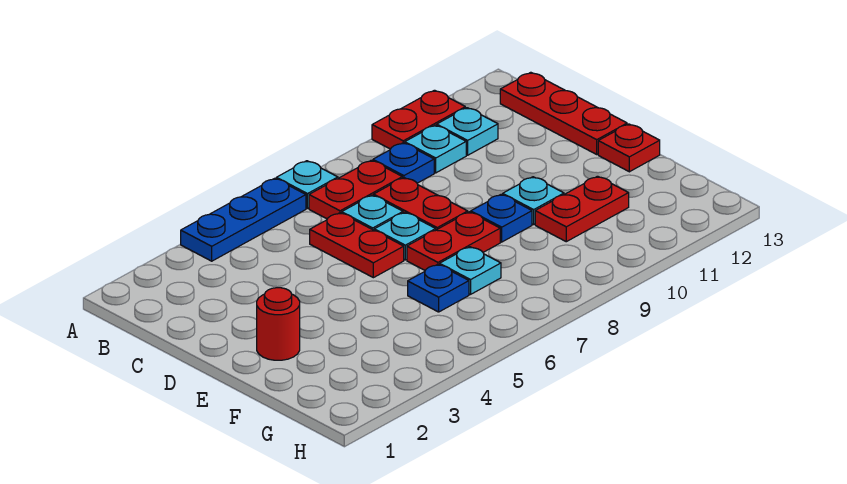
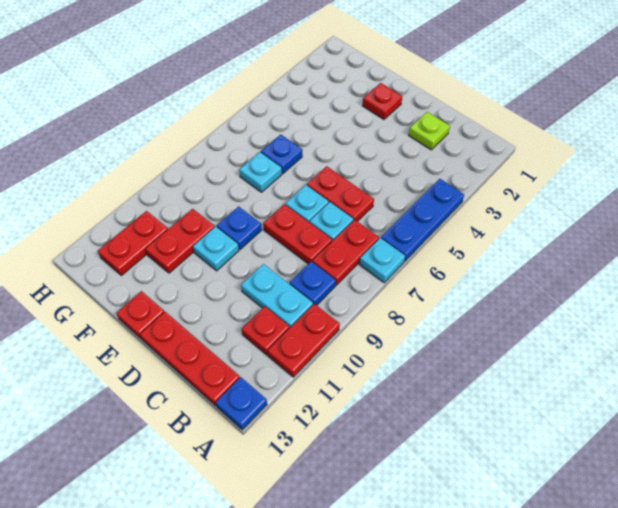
none -> blue 1x1 plate [216,377,267,430]
cyan 1x1 plate [405,125,466,173] -> cyan 1x2 plate [241,264,313,327]
cyan 1x1 plate [437,108,498,155] -> red 1x1 plate [242,306,290,355]
none -> lime 1x1 plate [409,112,450,150]
red 1x1 round brick [257,288,300,360] -> red 1x1 plate [363,83,402,119]
red 1x2 plate [407,212,500,270] -> red 1x2 plate moved to [98,211,168,276]

